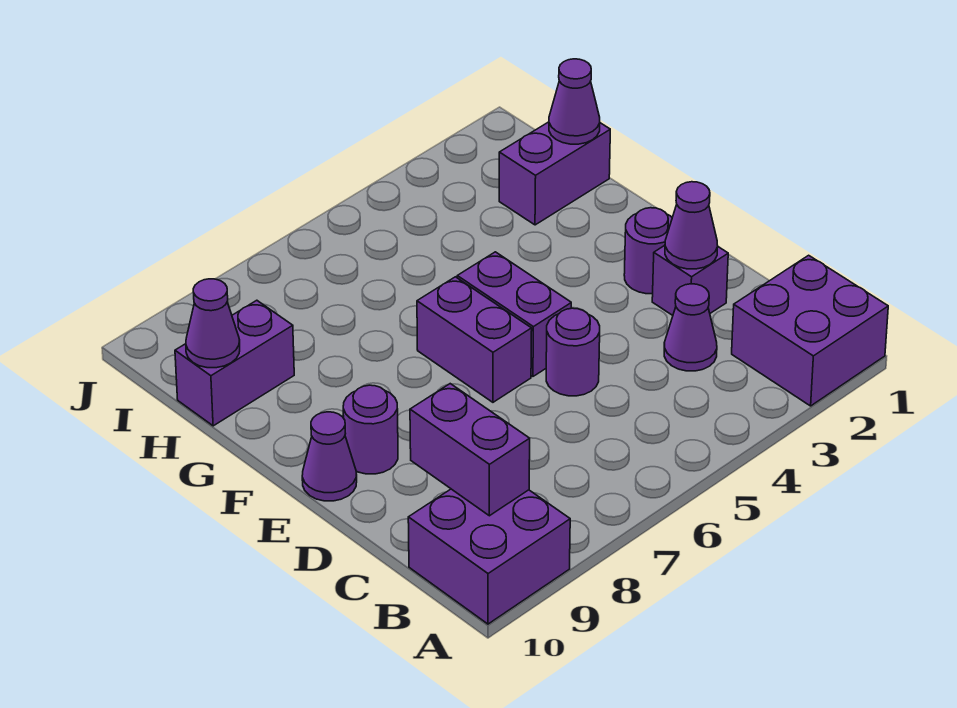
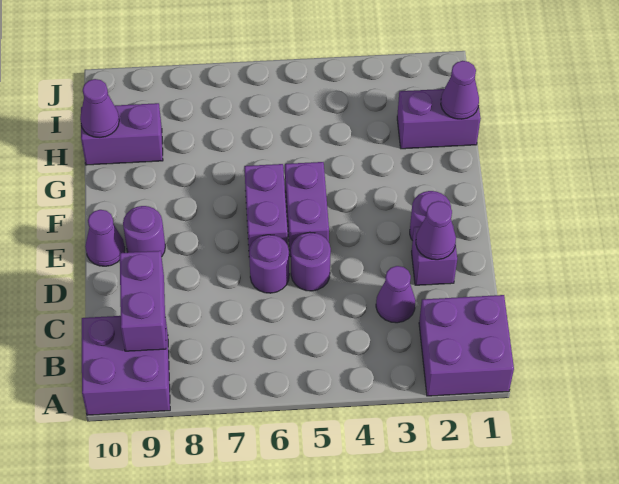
none -> purple 1x1 round brick [249,235,289,293]

